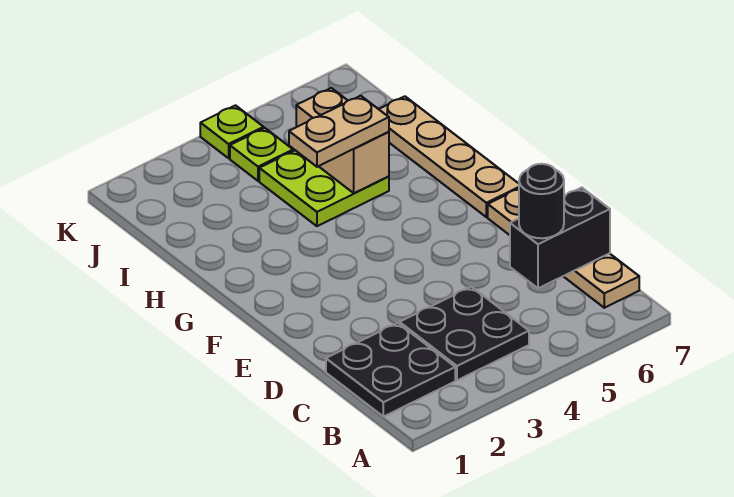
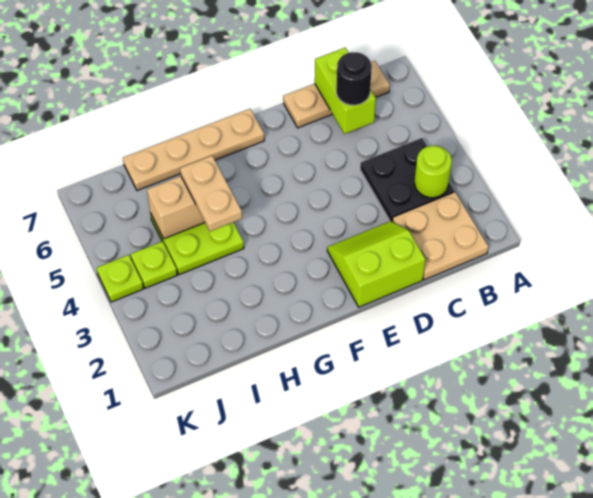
black 2x2 plate [326,323,455,417] -> tan 2x2 plate [392,192,488,280]
none -> lime 1x1 round brick [415,146,452,198]
tan 1x4 plate [488,189,639,308] -> tan 1x3 plate [283,61,390,128]
black 1x2 brick [510,188,610,288] -> lime 1x2 brick [315,48,376,134]
none -> lime 2x2 slope [327,221,426,307]

